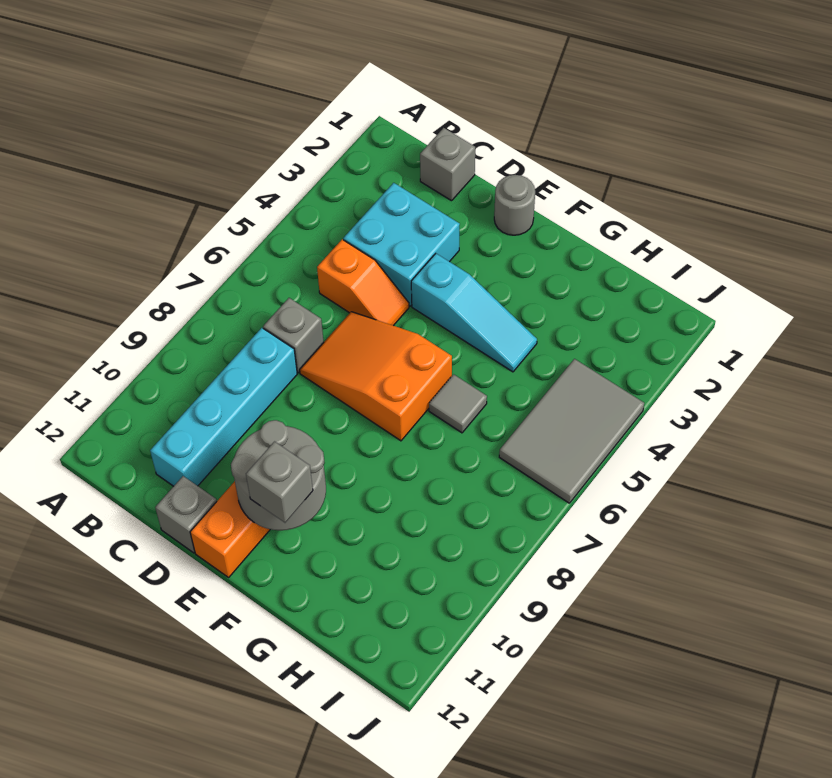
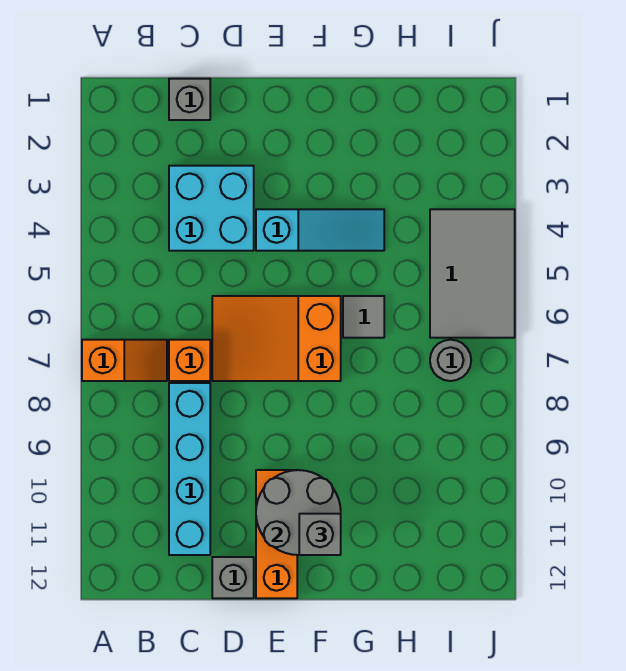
orange 1x2 slope [317,239,409,326] -> orange 1x2 slope moved to [82,340,167,381]
grey 1x1 brick [263,298,324,373] -> orange 1x1 brick [169,340,210,381]
grey 1x1 round brick [494,175,535,235] -> grey 1x1 round brick moved to [430,340,471,381]

